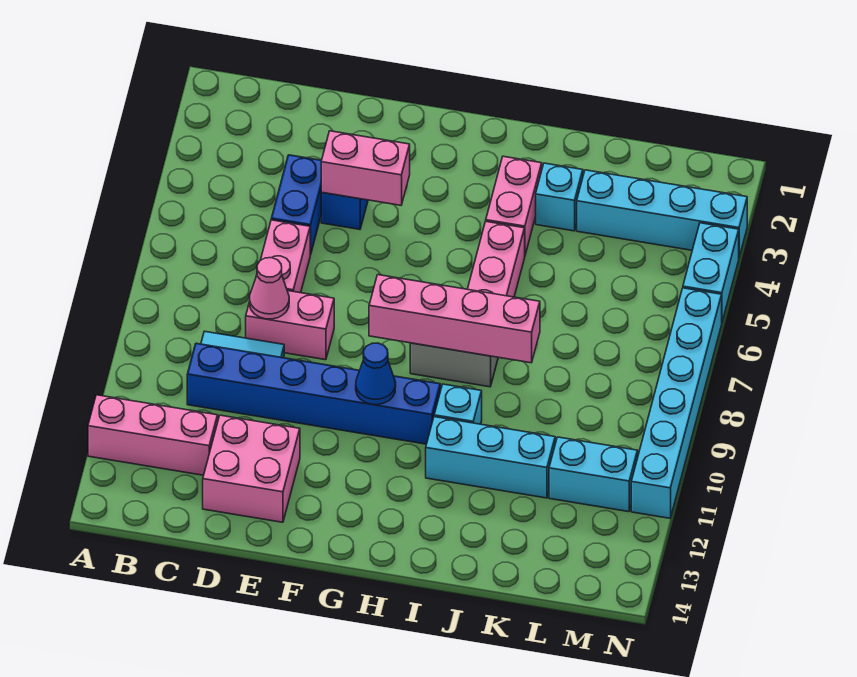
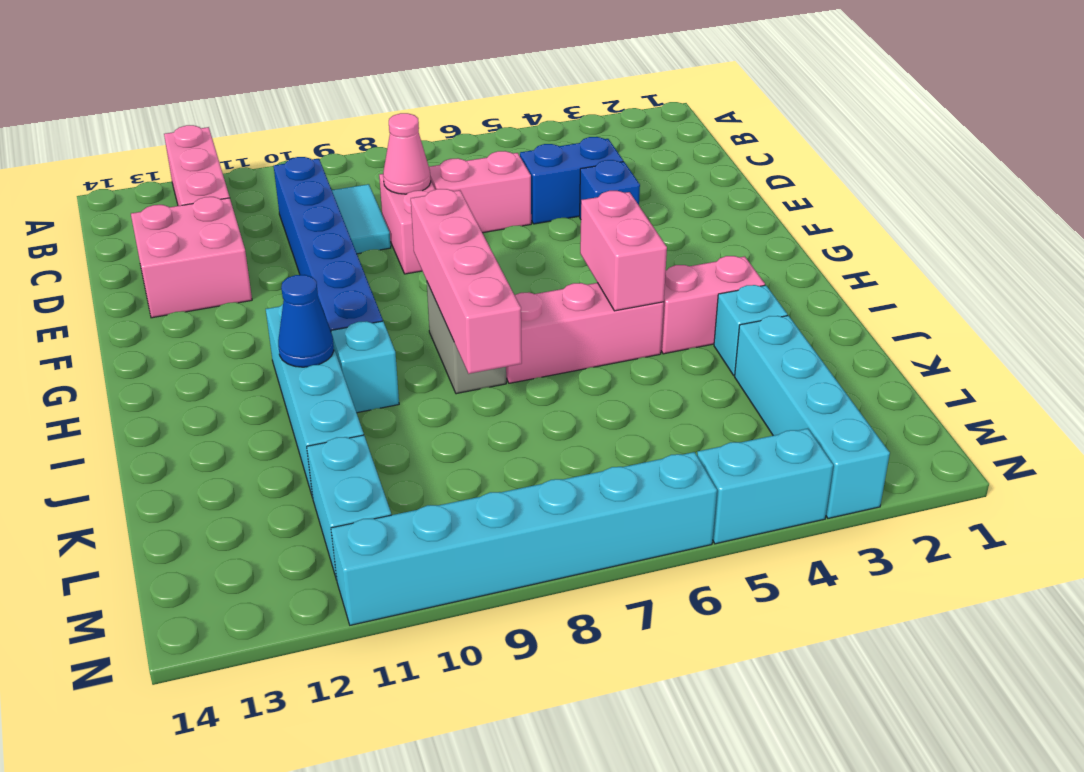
pink 1x2 brick [321,131,410,205] -> pink 1x2 brick moved to [580,191,667,311]
blue 1x1 cone [356,343,396,405] -> blue 1x1 cone moved to [278,275,334,367]
cyan 1x3 brick [426,417,555,498] -> cyan 1x4 brick [266,304,364,497]

